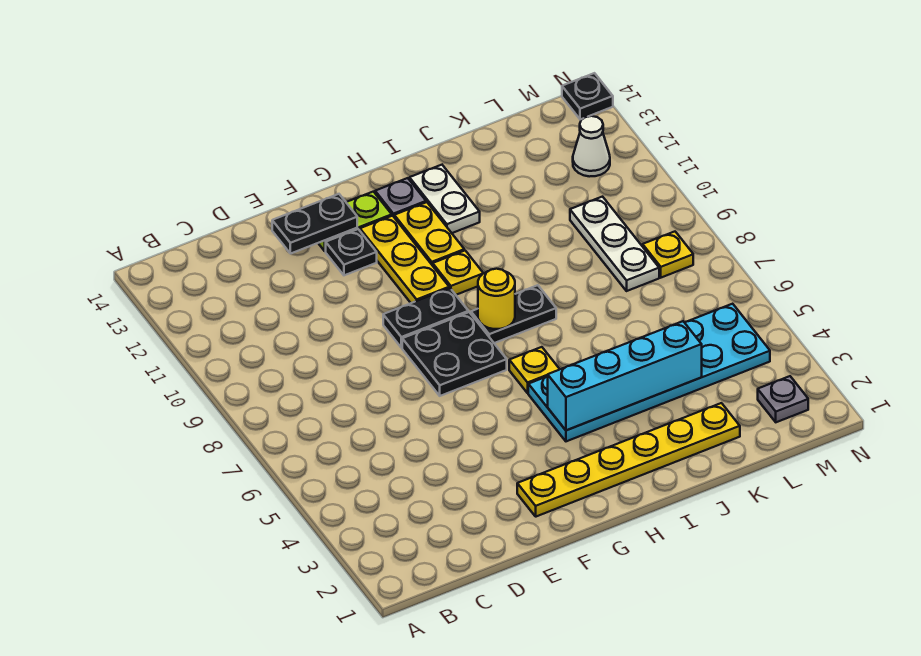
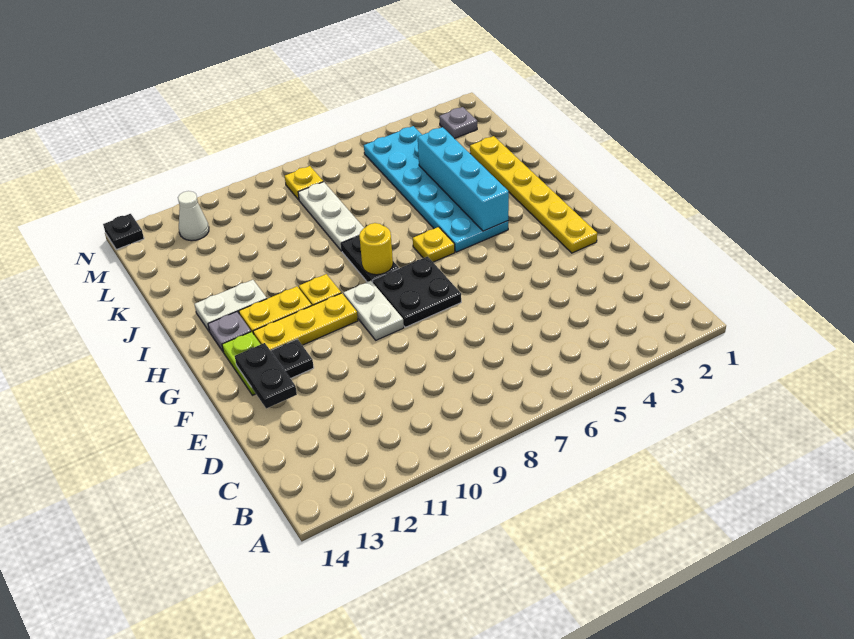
black 1x2 plate [383,288,468,348] -> white 1x2 plate [343,281,404,340]
white 1x3 plate [570,197,659,291] -> white 1x3 plate turned to [298,182,364,251]

